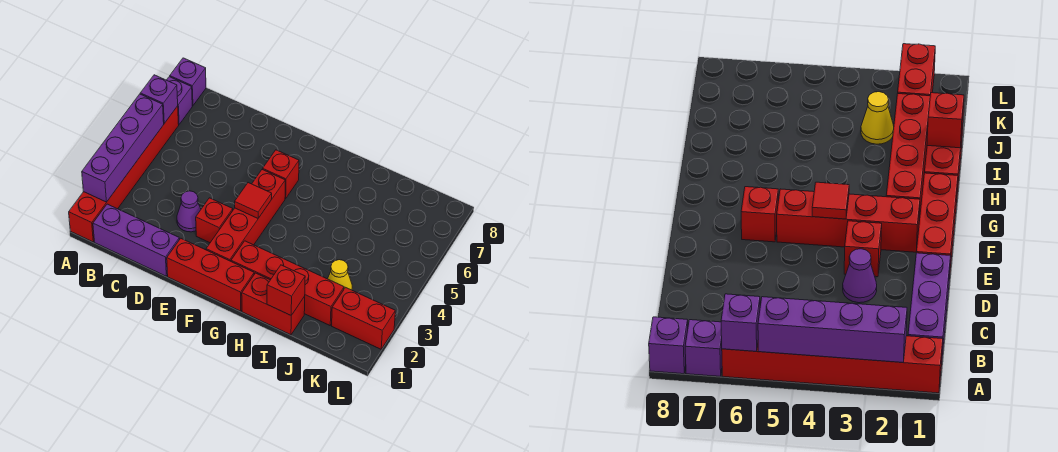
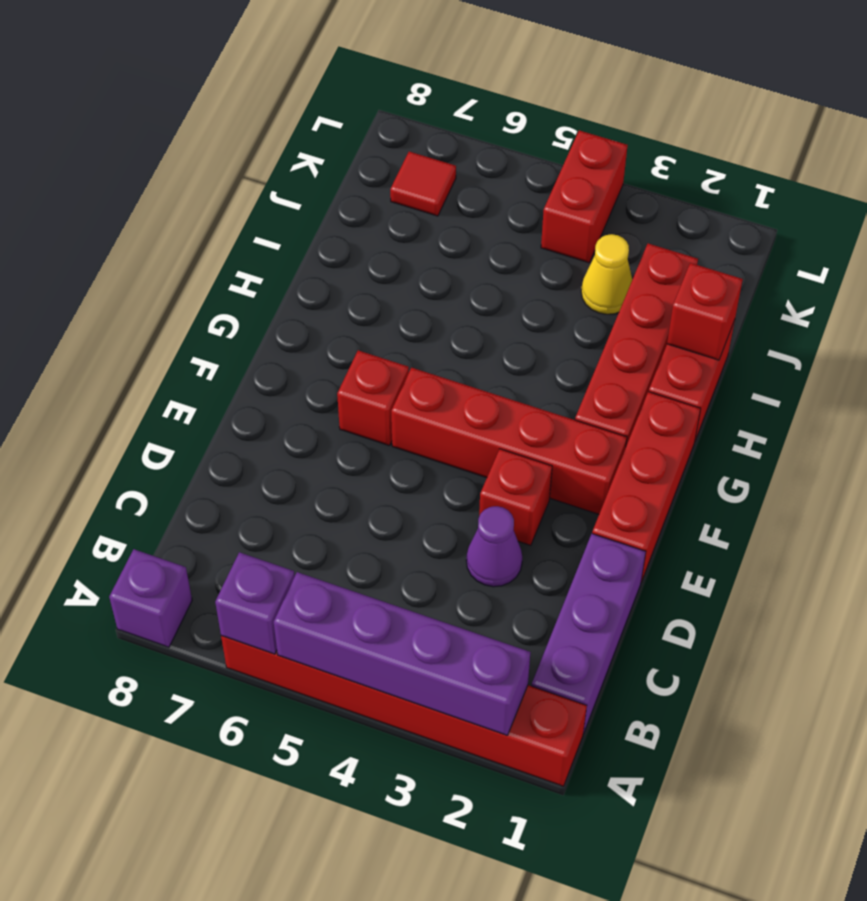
purple 1x1 brick [167,77,192,124] -> none
red 1x1 tile [235,183,272,218] -> red 1x1 tile moved to [390,152,456,216]
red 1x2 brick [332,287,395,349] -> red 1x2 brick moved to [541,130,628,263]

